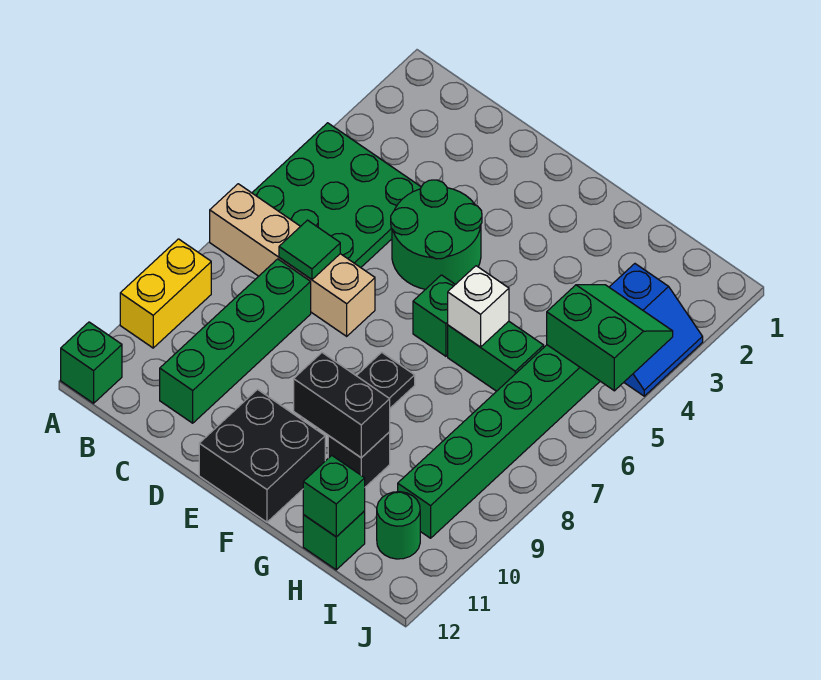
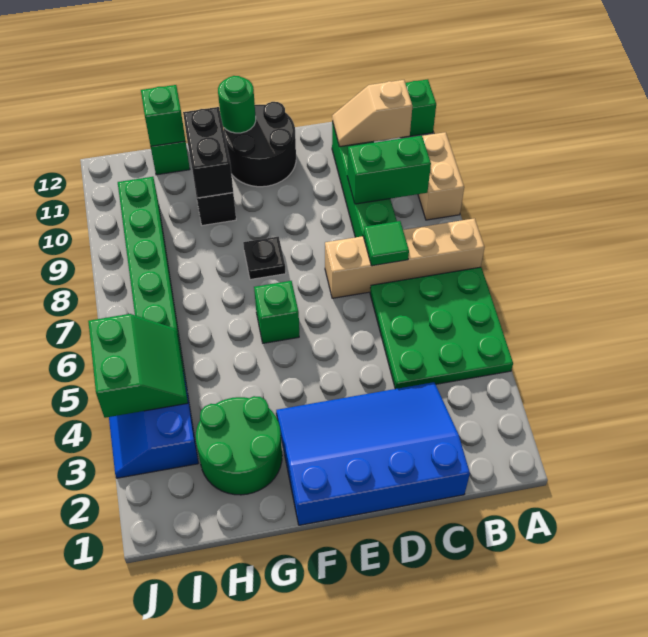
yellow 1x2 brick [120,239,211,348] -> tan 1x2 brick [418,132,464,220]
none -> tan 1x2 slope [332,80,412,147]
none -> blue 3x4 slope [276,382,470,525]
green 2x2 round brick [391,180,482,289] -> green 2x2 round brick moved to [196,396,282,495]
black 2x2 brick [199,390,325,522] -> black 2x2 round brick [224,102,296,187]
black 1x2 brick [294,353,390,458] -> black 1x2 brick turned to [183,107,233,198]
green 1x2 brick [448,321,544,391] -> green 1x2 brick moved to [347,136,431,204]
white 1x1 brick [448,266,509,347] -> none
green 2x2 slope [547,285,673,391] -> green 2x2 slope turned to [88,314,188,418]
green 1x1 round brick [377,492,420,559] -> green 1x1 round brick moved to [218,76,256,133]

